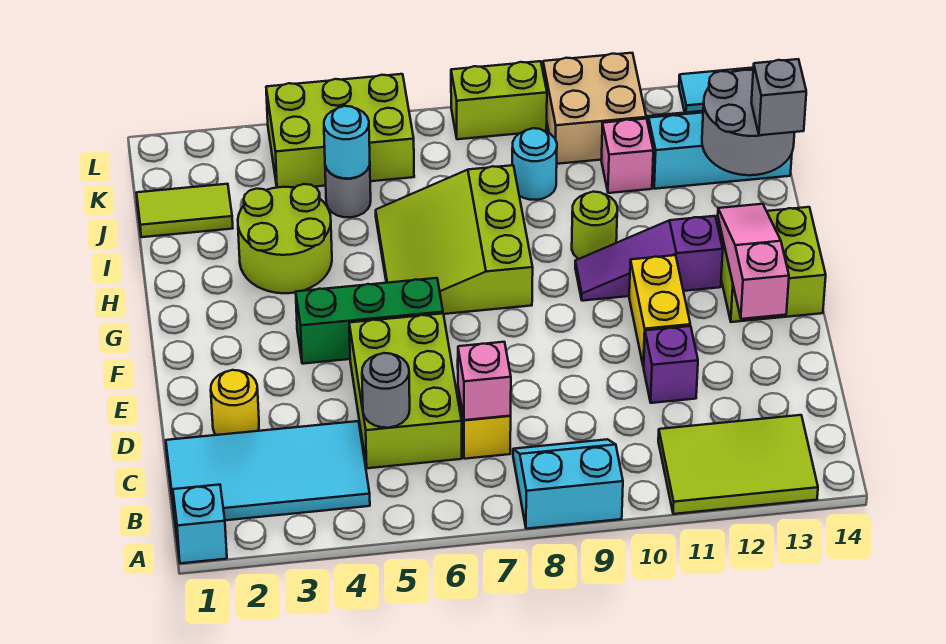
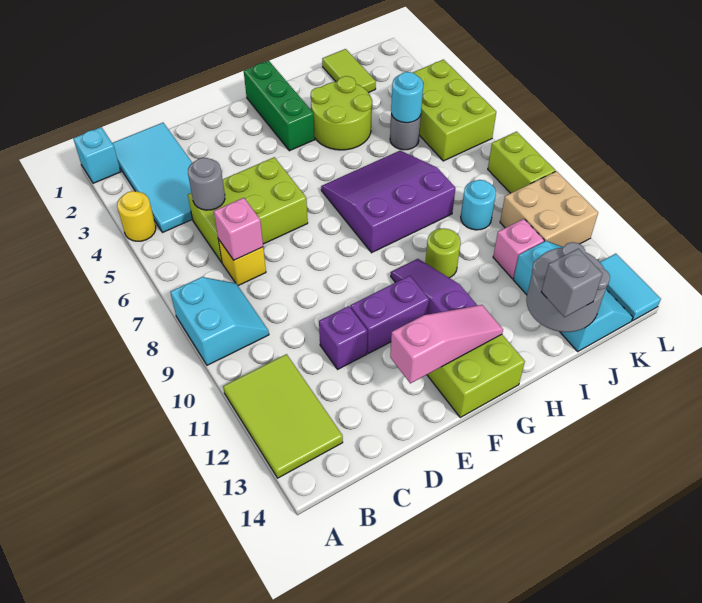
yellow 1x1 round brick [211,370,259,435] -> yellow 1x1 round brick moved to [117,191,156,241]
yellow 1x2 brick [629,255,690,367] -> purple 1x2 brick [350,276,429,353]
green 1x3 brick [296,278,443,364] -> green 1x3 brick moved to [244,61,315,151]
lime 3x3 slope [376,165,533,314] -> purple 3x3 slope [321,151,455,253]

